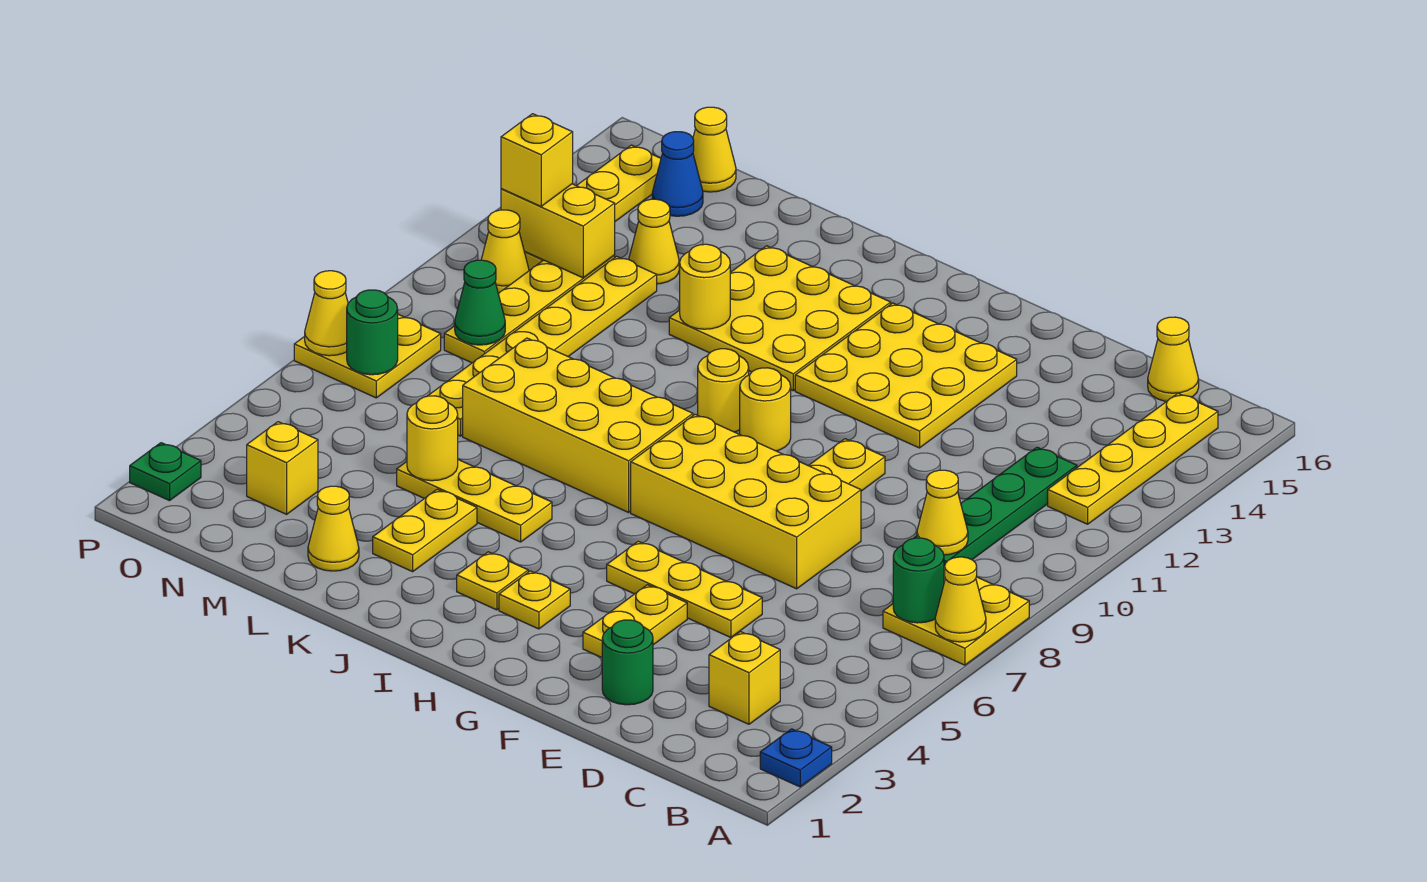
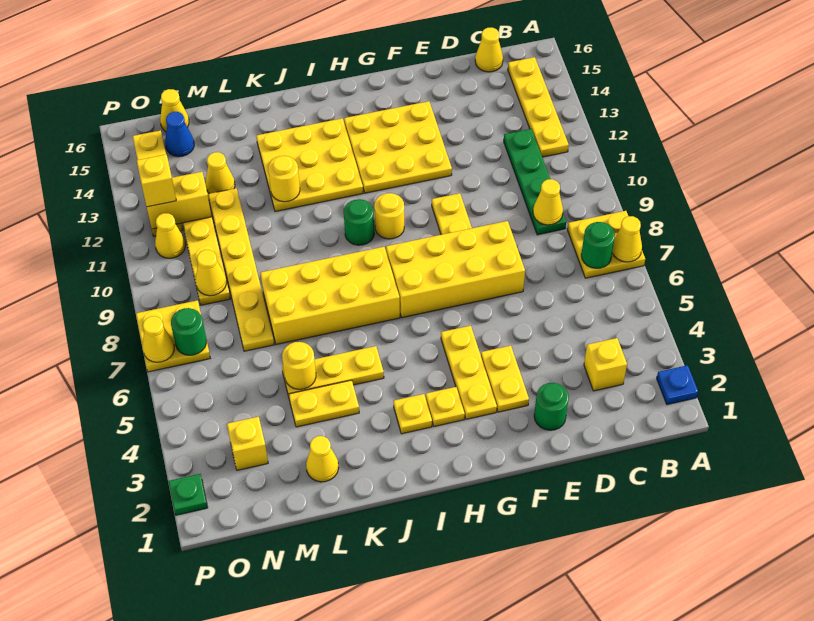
yellow 1x3 plate [607,541,762,637] -> yellow 1x3 plate turned to [441,326,497,419]
yellow 1x1 round brick [698,349,749,432] -> green 1x1 round brick [344,199,374,245]
yellow 1x2 plate [373,489,477,572] -> yellow 1x2 plate turned to [289,380,359,427]
green 1x1 cone [455,260,505,345] -> yellow 1x1 cone [196,250,226,296]

